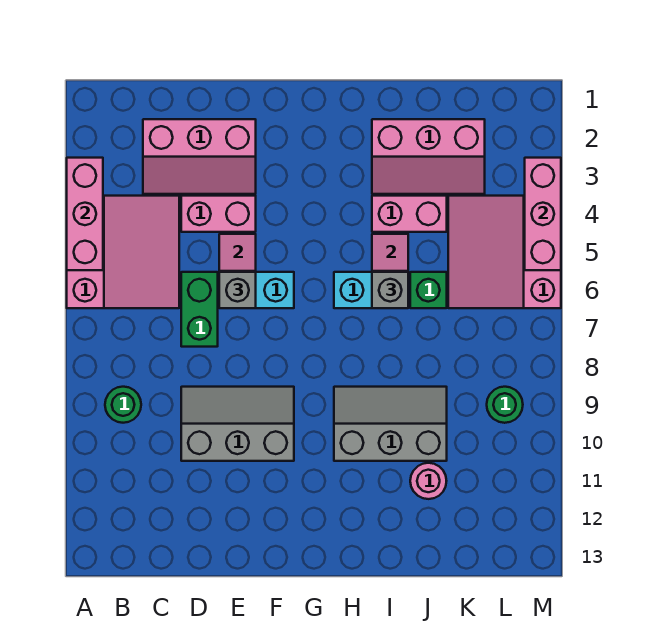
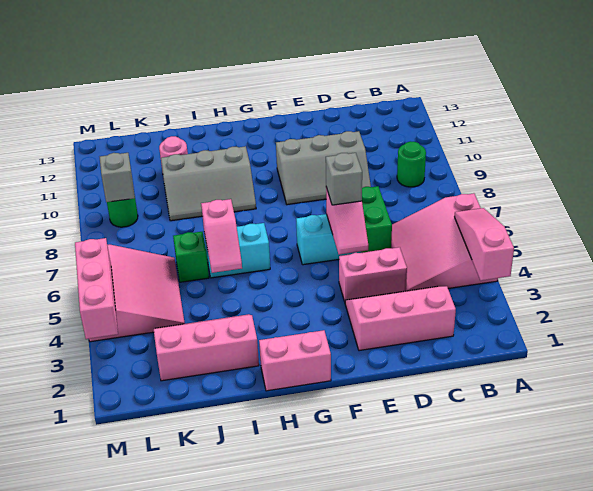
pink 1x3 brick [67,158,103,270] -> pink 1x3 slope [455,208,514,281]
pink 1x2 brick [372,196,447,232] -> pink 1x2 brick moved to [259,330,331,391]
grey 1x1 brick [372,272,408,308] -> grey 1x1 brick moved to [100,153,135,202]

